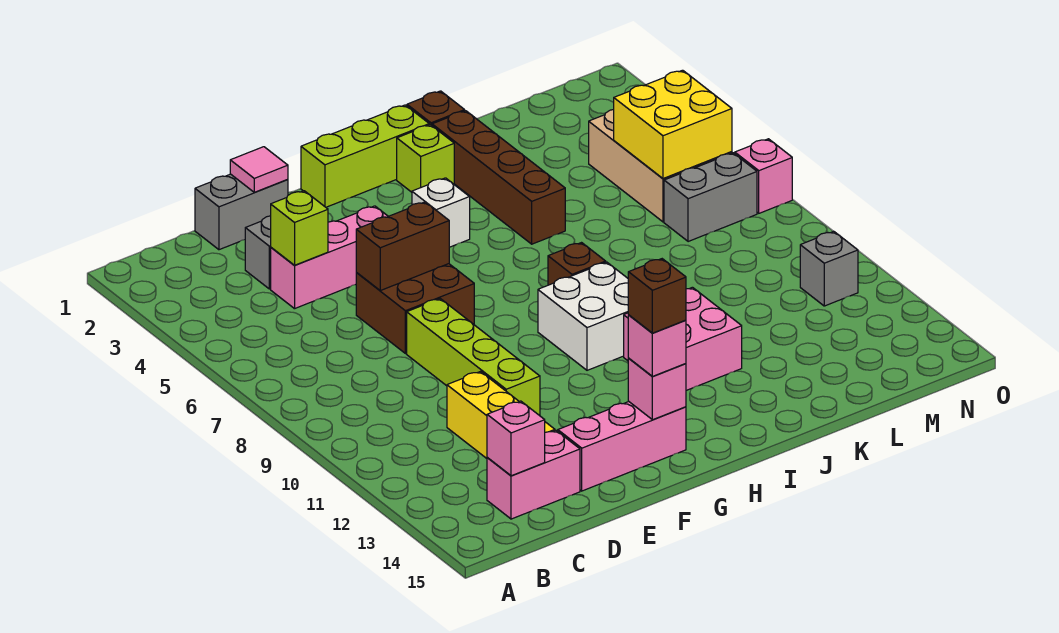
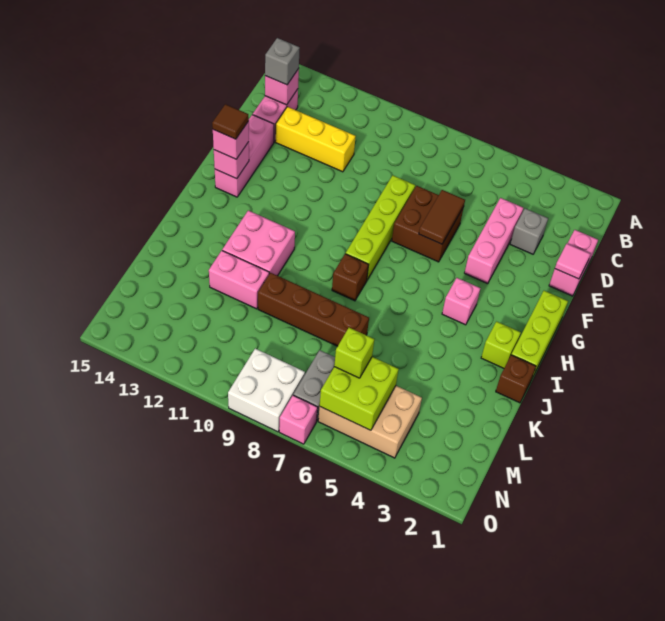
grey 1x2 brick [195,174,288,250] -> pink 1x2 brick [549,230,598,296]
lime 1x1 brick [271,191,328,265] -> lime 1x1 brick moved to [334,328,374,378]
brown 1x2 brick [356,202,449,291] -> brown 1x2 tile [419,190,465,244]
lime 1x4 brick [407,299,540,416] -> lime 1x4 brick turned to [346,175,415,280]
brown 1x1 brick [628,259,686,333] -> brown 1x1 tile [212,104,249,139]
white 1x1 brick [412,178,470,247] -> pink 1x1 brick [442,278,480,325]
white 2x2 brick [538,262,628,370] -> white 2x2 brick moved to [228,349,305,432]
brown 1x4 brick [432,111,565,244] -> brown 1x4 brick moved to [258,273,369,346]
none -> pink 1x2 brick [209,251,269,309]
yellow 2x2 brick [614,70,732,178] -> lime 2x2 brick [320,357,399,430]
grey 1x1 brick [800,231,858,306] -> grey 1x1 brick moved to [265,38,300,85]

